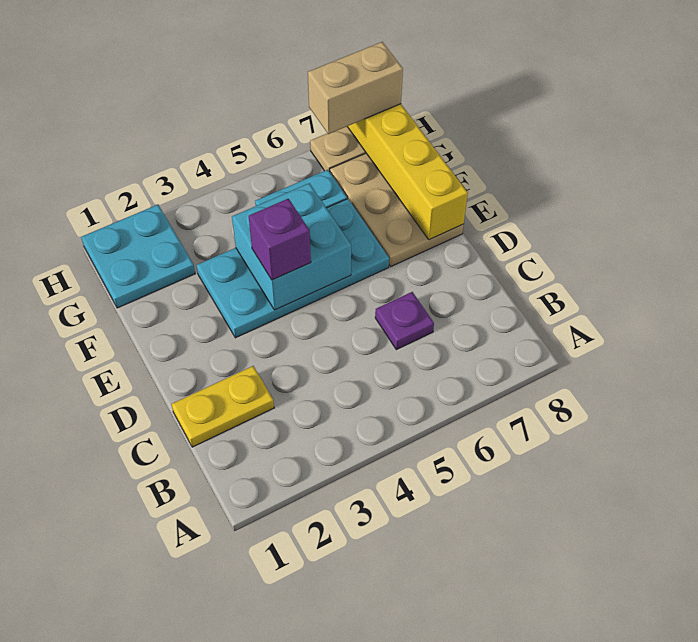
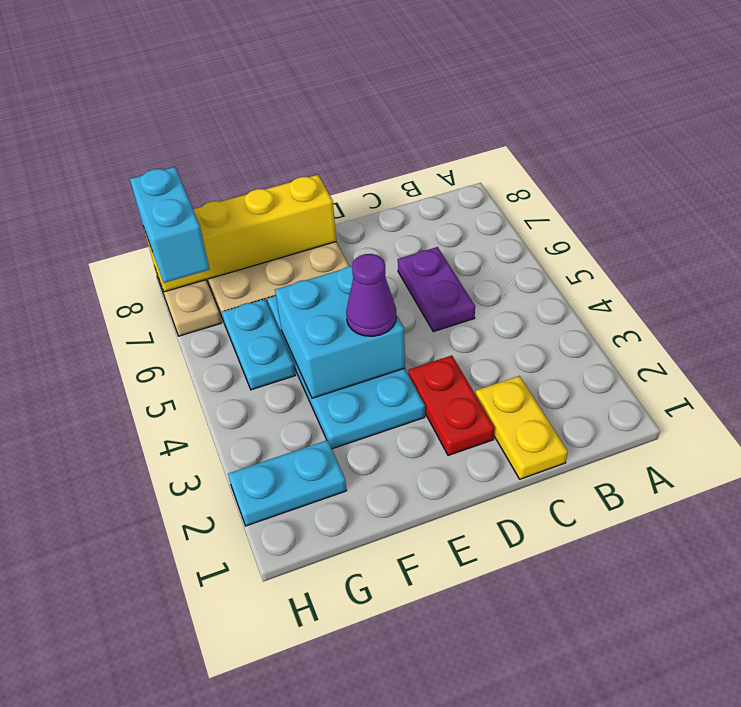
purple 1x1 plate [375,292,434,350] -> purple 1x2 plate [398,247,475,332]
none -> red 1x2 plate [408,355,495,456]
purple 1x1 brick [249,199,311,280] -> purple 1x1 cone [346,254,396,336]
cyan 2x2 plate [81,205,195,308] -> cyan 1x2 plate [228,440,347,526]
tan 1x2 brick [308,42,403,134] -> cyan 1x2 brick [130,167,210,283]

